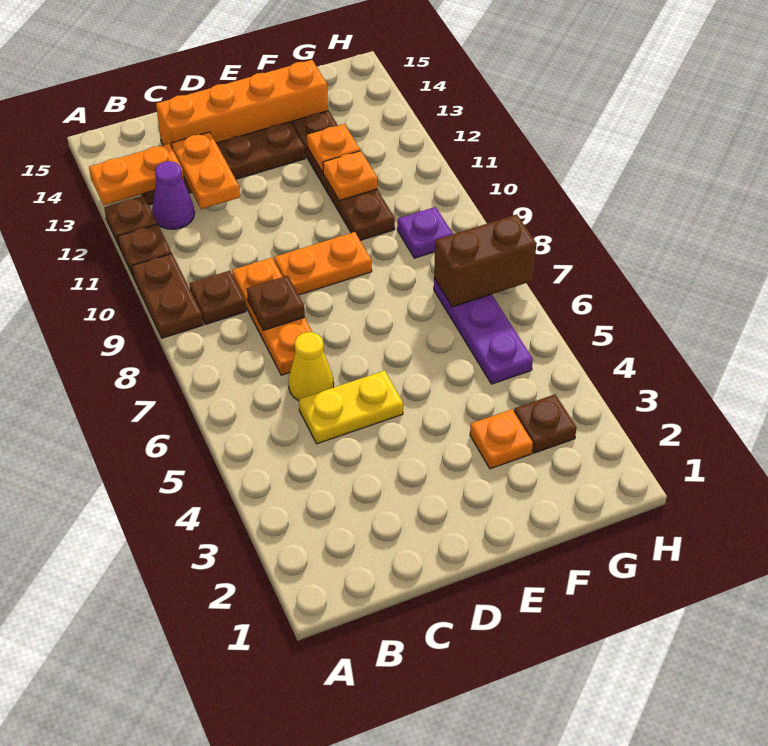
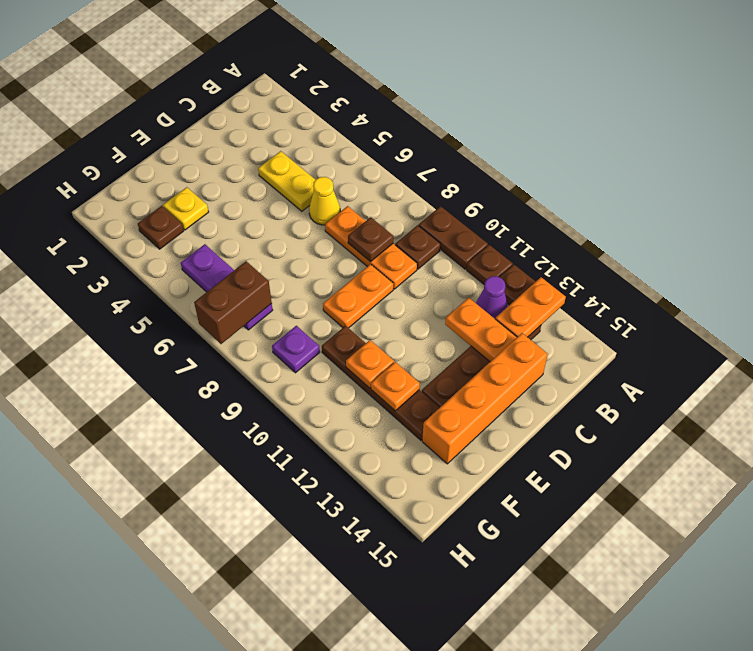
yellow 1x2 plate [299,371,403,444] -> yellow 1x2 plate turned to [258,151,315,211]
orange 1x1 plate [470,409,533,469] -> yellow 1x1 plate [163,187,208,230]

